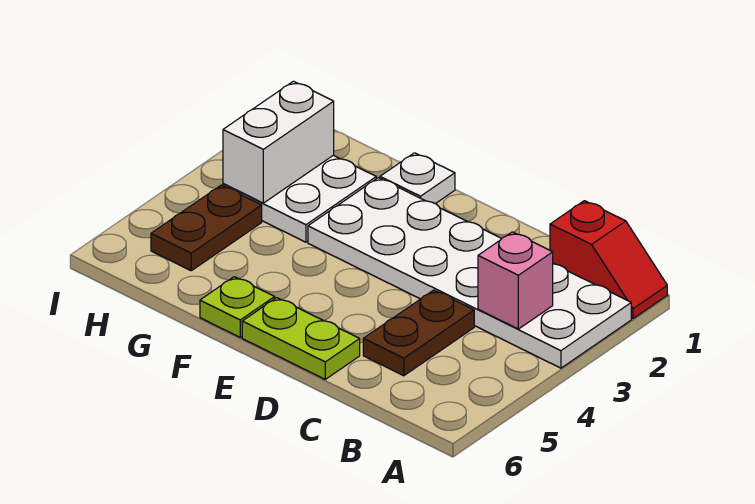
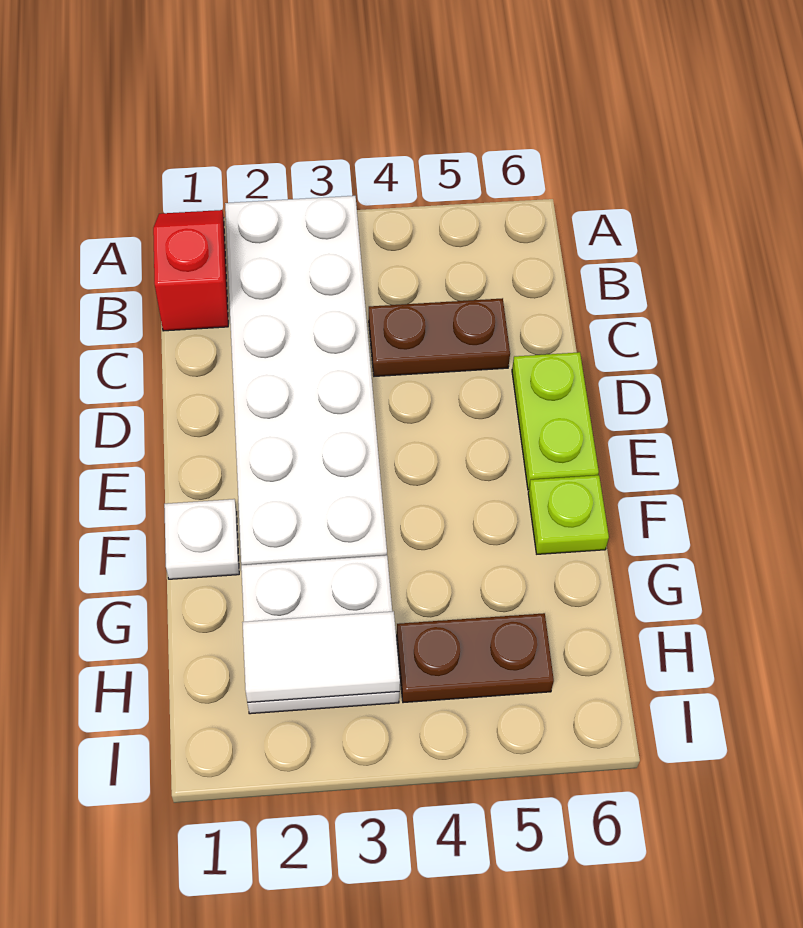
pink 1x1 brick [478,232,553,329] -> none
white 1x2 brick [223,81,334,203] -> white 1x2 tile [242,611,400,702]

